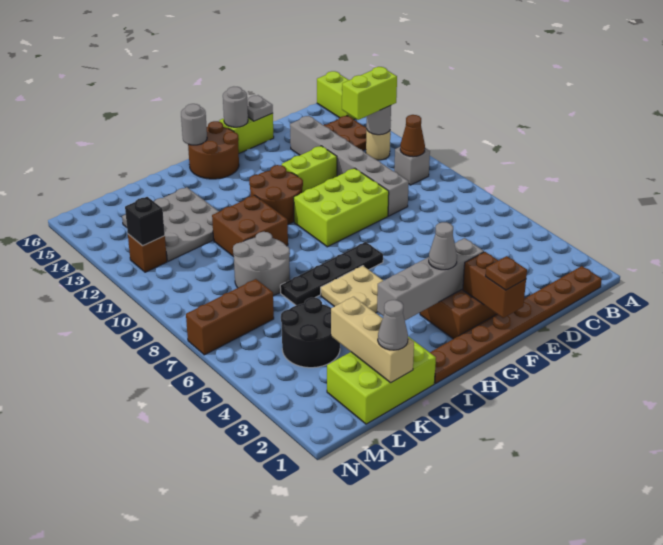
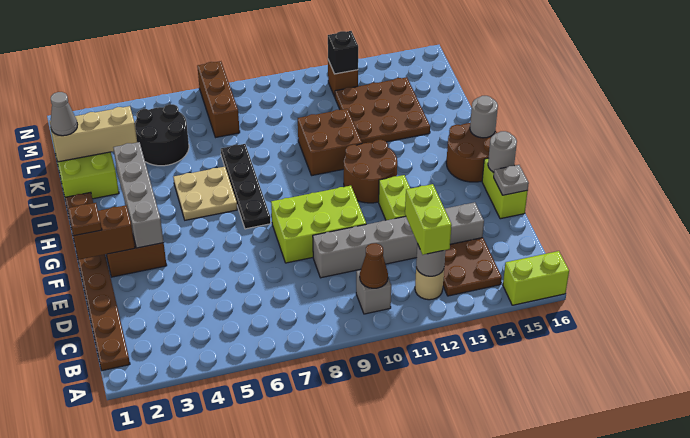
lime 2x3 brick [294,168,389,247] -> lime 2x3 brick turned to [271,186,366,263]
grey 1x1 cone [429,222,457,270] -> none
grey 2x2 round brick [233,232,290,295] -> none
grey 3x3 plate [122,187,219,261] -> brown 3x3 plate [335,77,430,144]

